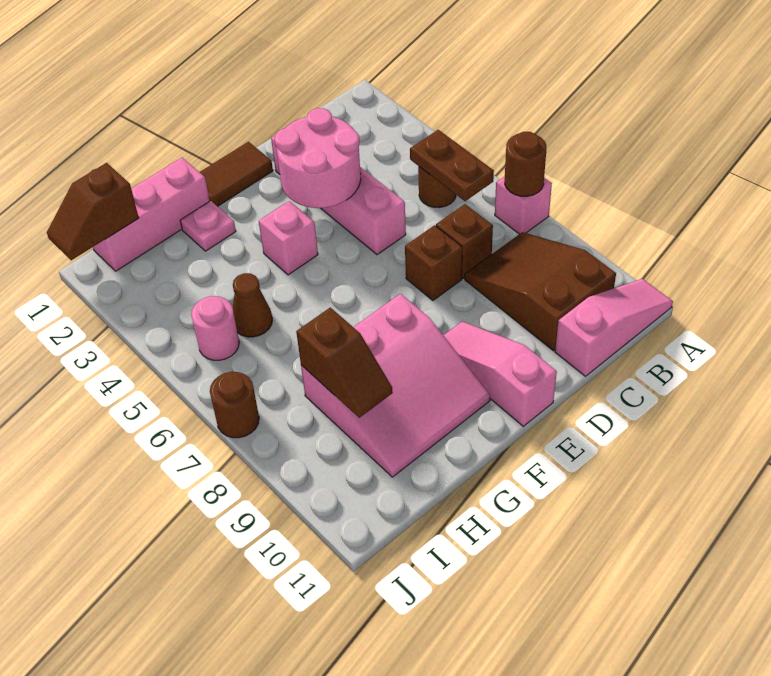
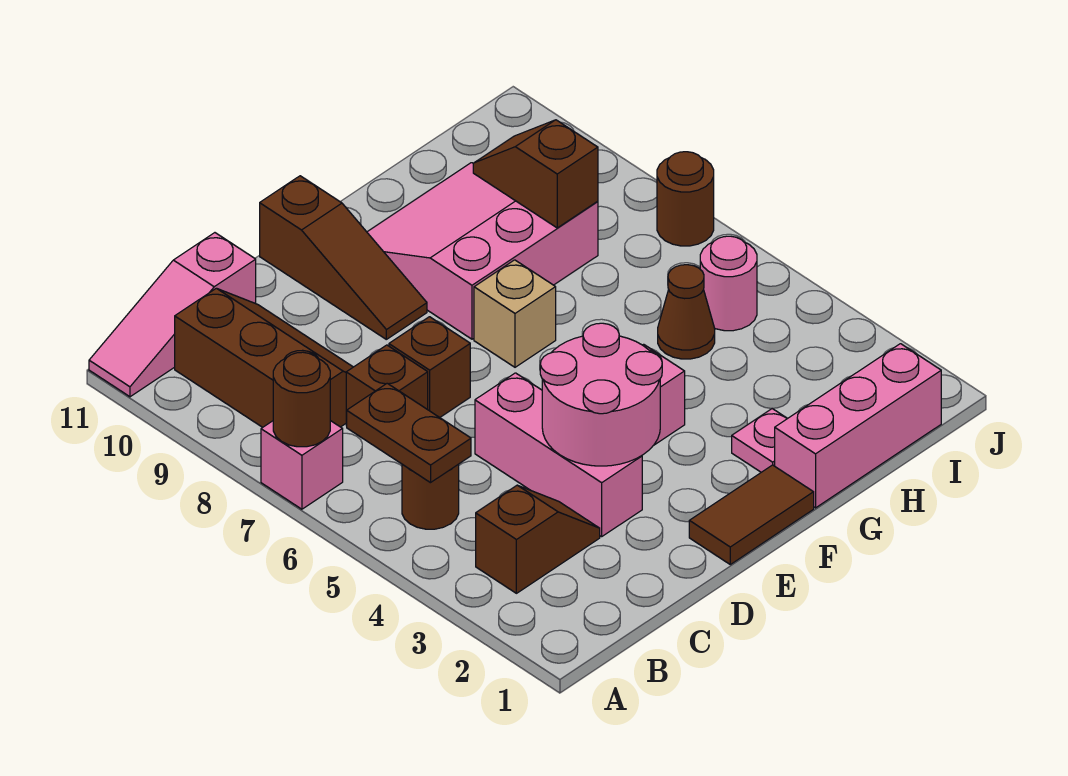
brown 2x3 slope [465,232,616,351] -> brown 2x3 slope turned to [175,288,353,427]
pink 1x4 brick [271,136,406,255] -> pink 1x3 brick [475,373,642,537]
pink 1x3 slope [443,321,557,426] -> brown 1x3 slope [260,176,427,339]
none -> tan 1x1 brick [474,260,556,367]
brown 1x2 slope [47,163,139,260] -> brown 1x2 slope moved to [476,485,600,593]

